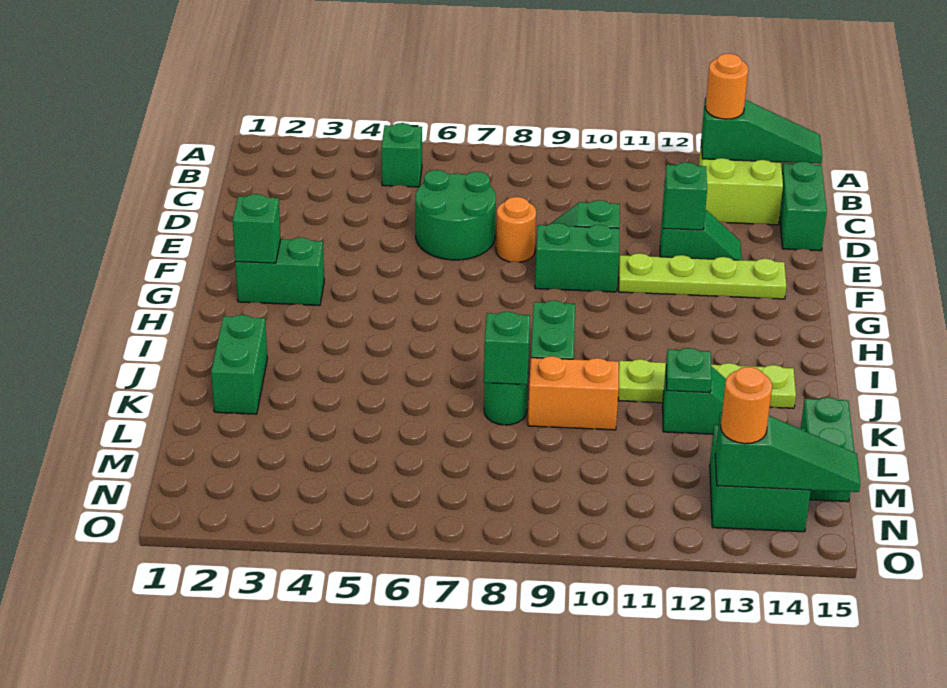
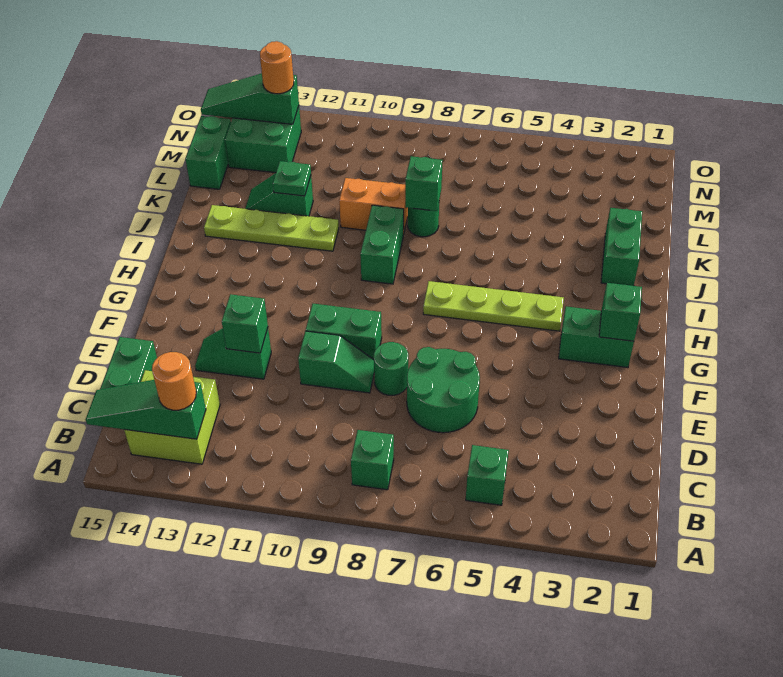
none -> green 1x1 brick [351,430,394,490]
orange 1x1 round brick [496,197,536,262] -> green 1x1 round brick [374,342,408,395]
lime 1x4 plate [619,253,786,299] -> lime 1x4 plate moved to [423,281,564,331]

